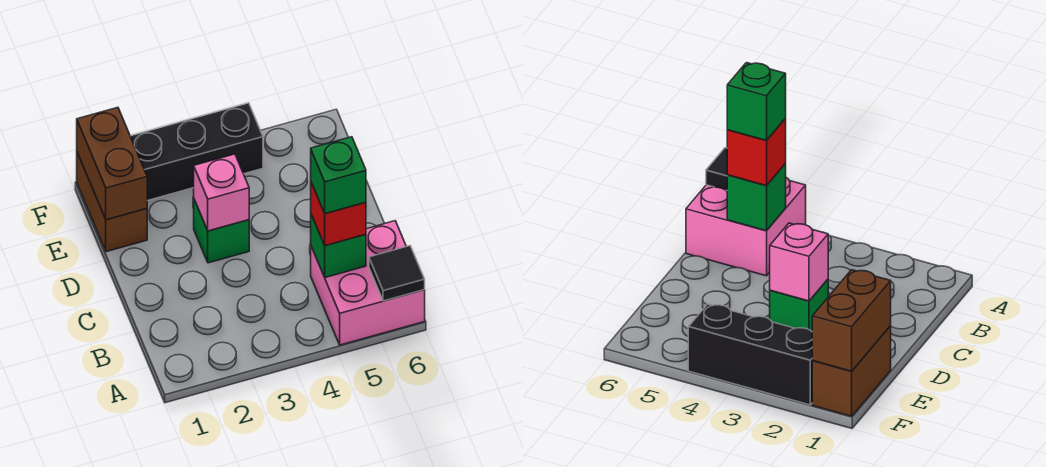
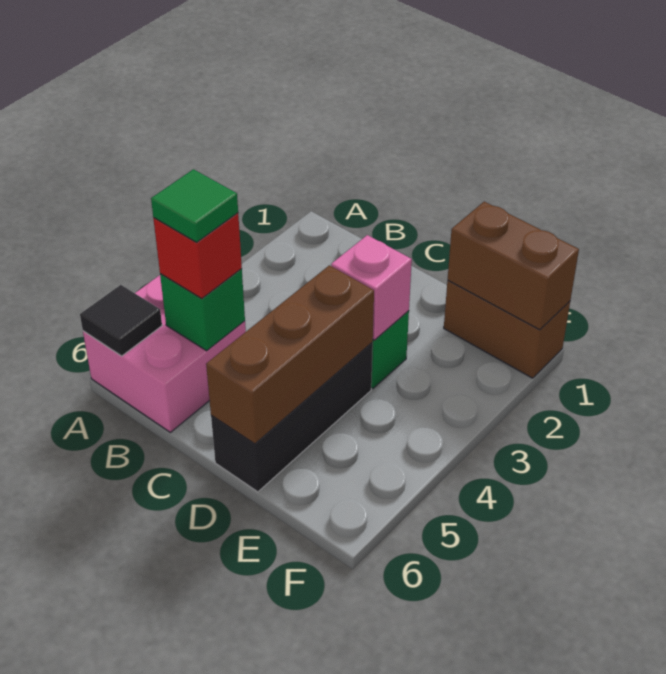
green 1x1 brick [311,137,366,214] -> green 1x1 tile [151,169,238,242]
none -> brown 1x3 brick [206,265,374,444]
black 1x3 brick [130,103,263,201] -> black 1x3 brick moved to [211,343,373,492]

